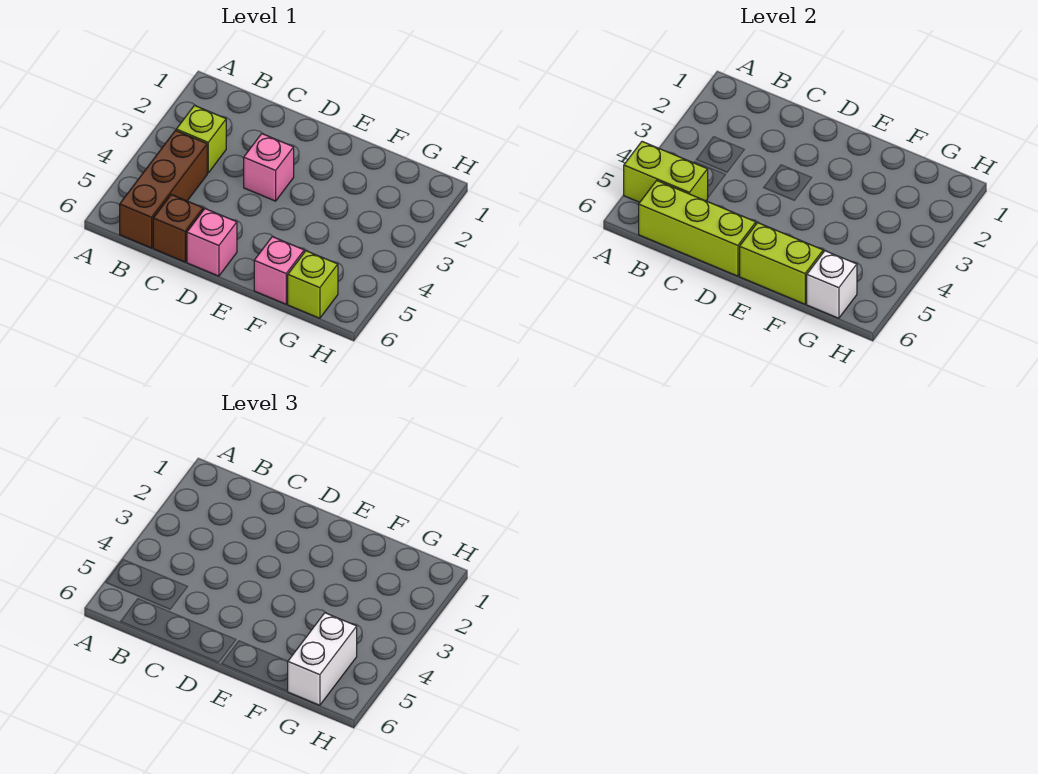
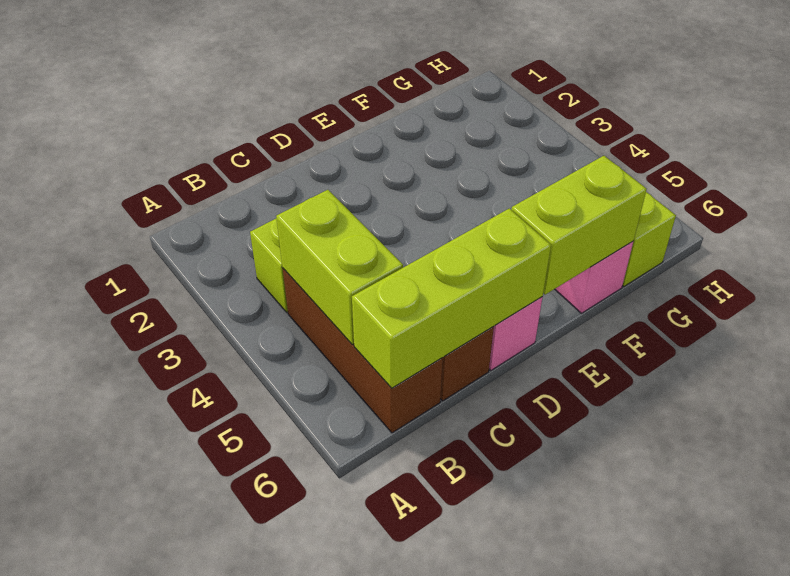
lime 1x2 brick [624,142,708,202] -> lime 1x2 brick turned to [276,190,403,345]
pink 1x1 brick [244,134,294,201] -> none
white 1x2 brick [288,613,357,705] -> none
white 1x1 brick [807,251,857,318] -> none

